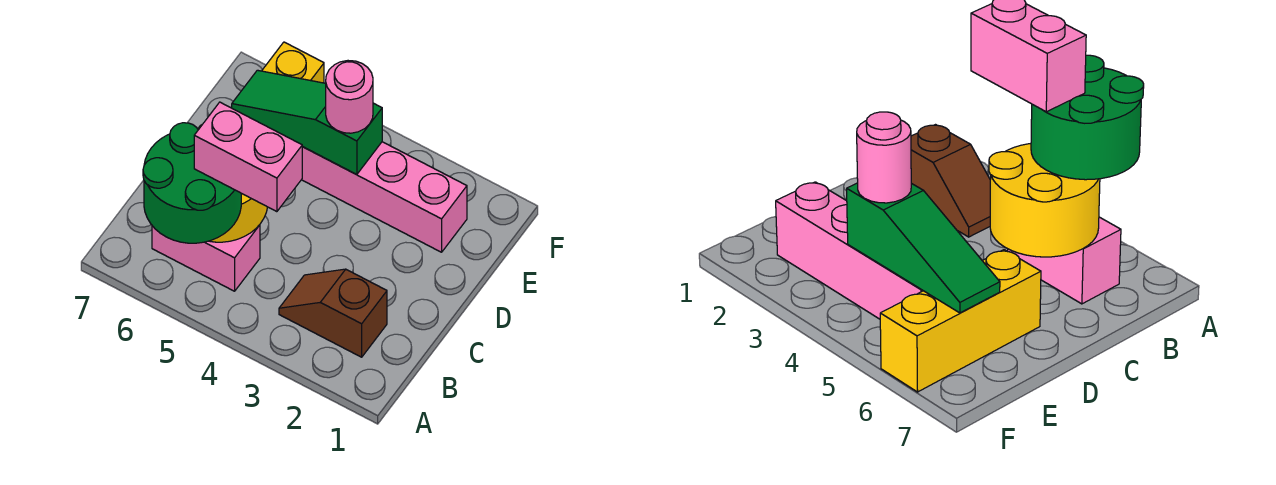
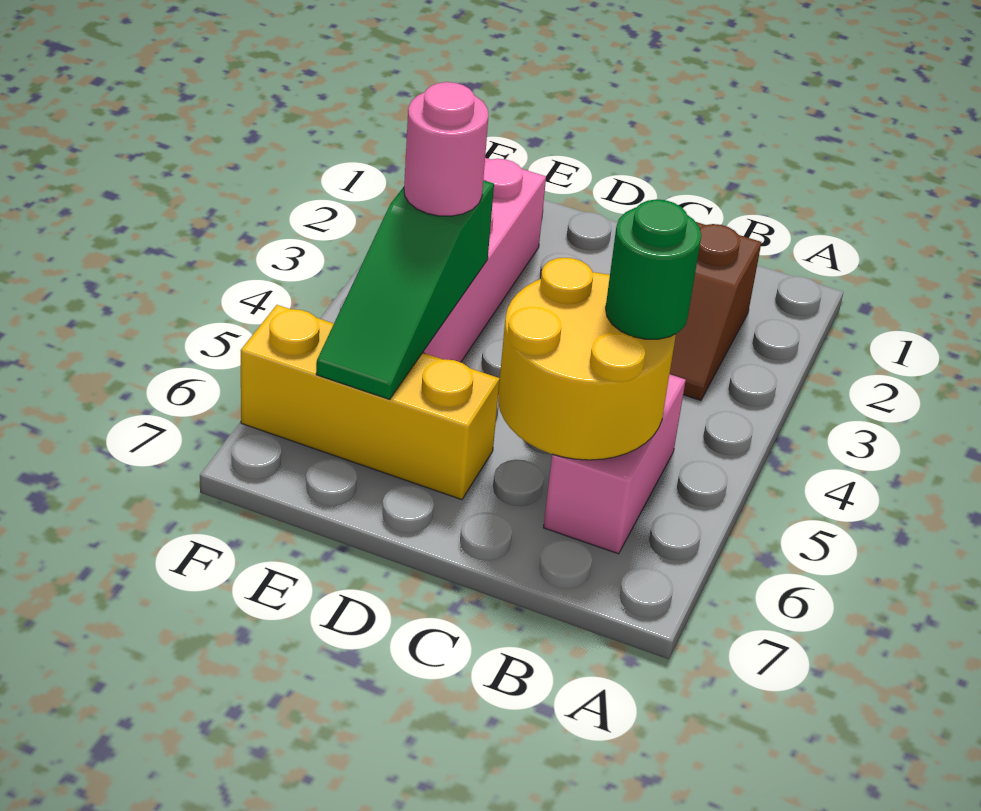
green 2x2 round brick [143,123,241,243] -> green 1x1 round brick [606,199,701,339]
pink 1x2 brick [194,102,302,212] -> none

